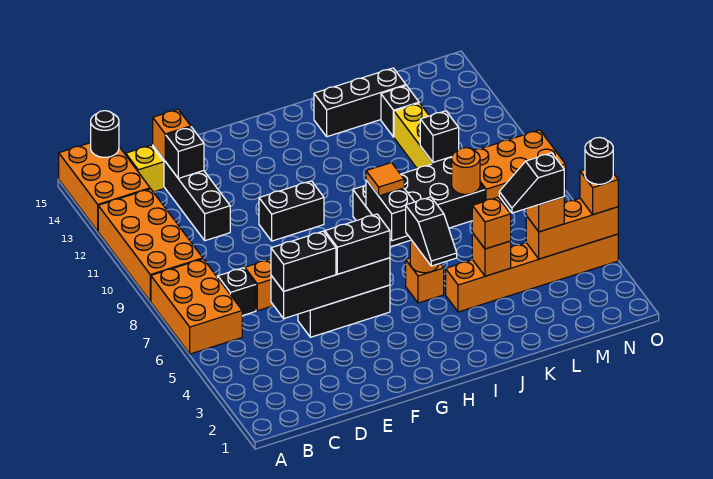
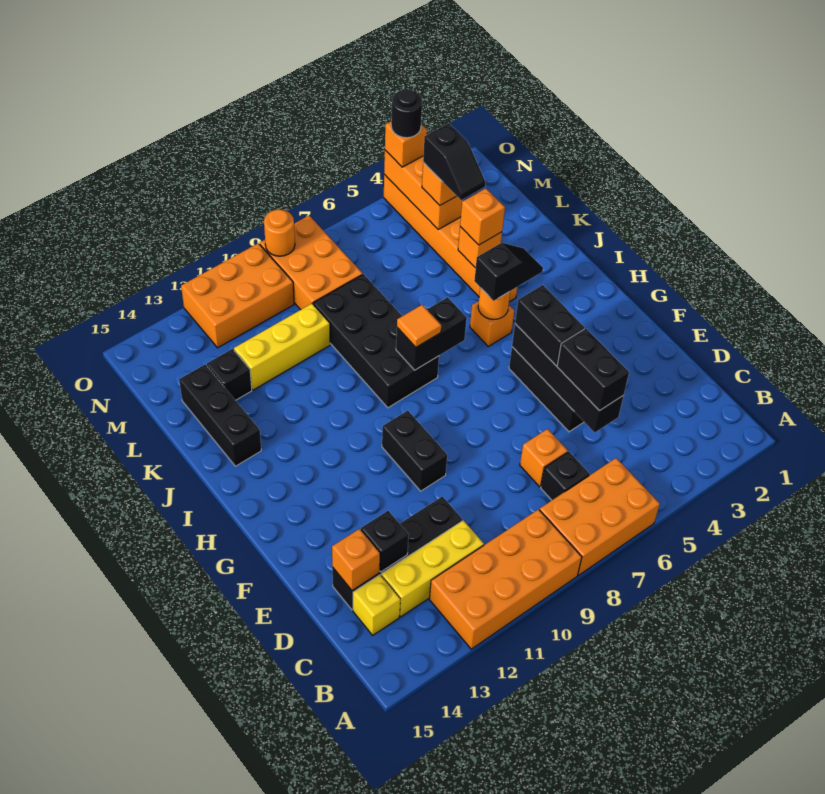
orange 2x3 brick [59,143,150,231] -> orange 2x3 brick moved to [181,243,294,348]
black 1x1 round brick [91,111,119,157] -> none
none -> yellow 1x3 brick [382,520,484,617]
orange 1x1 round brick [452,148,480,194] -> orange 1x1 round brick moved to [264,209,295,256]
black 1x1 brick [420,111,459,163] -> none

